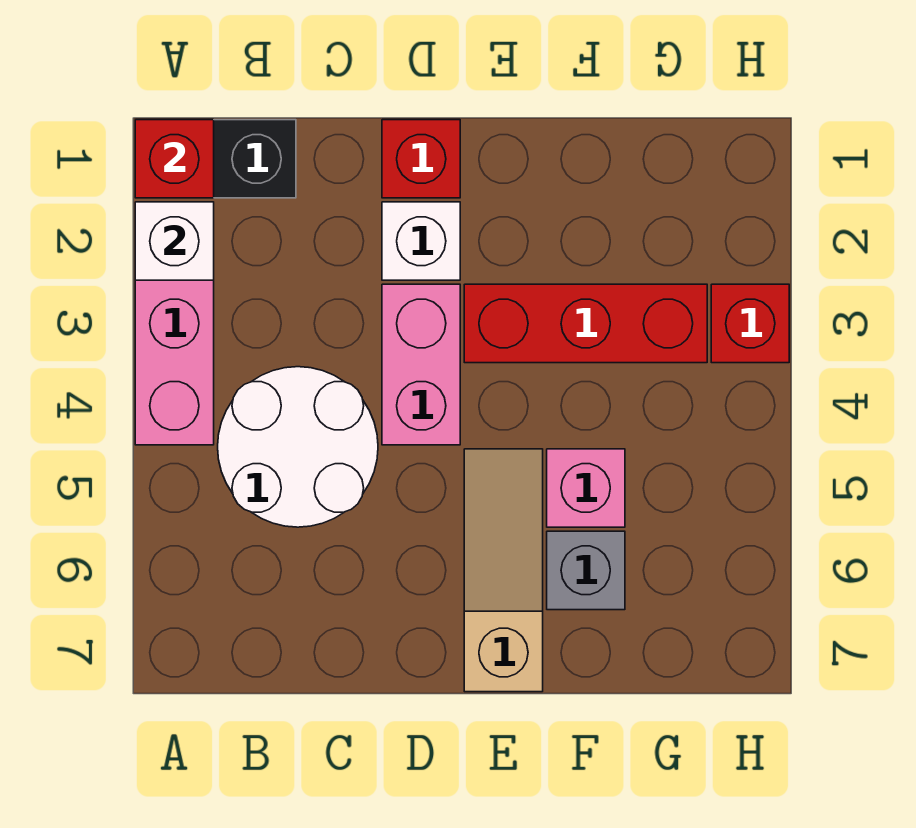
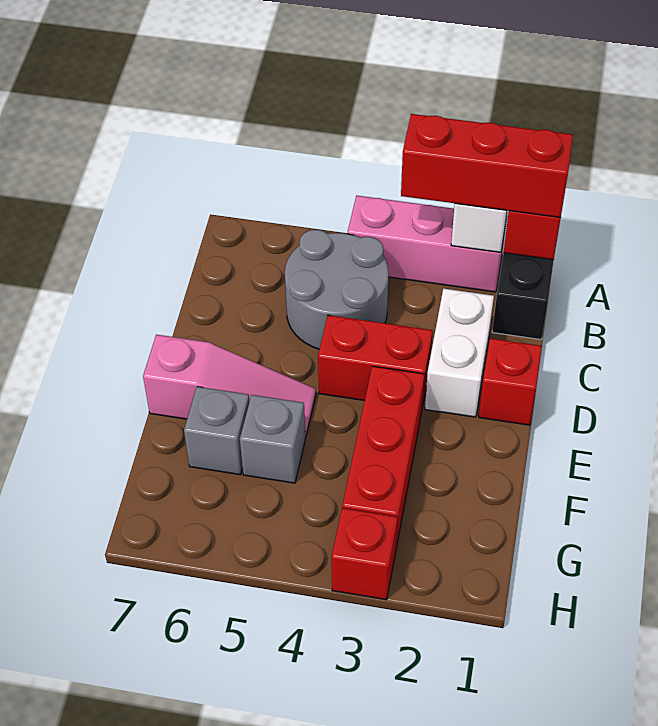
none -> red 1x3 brick [401,114,573,218]
white 2x2 round brick [218,367,378,527] -> grey 2x2 round brick [285,230,389,349]
white 1x1 brick [382,202,460,280] -> white 1x2 brick [425,289,494,417]
pink 1x2 brick [382,284,460,445] -> red 1x2 brick [318,315,433,408]
tan 1x3 slope [464,449,543,692] -> pink 1x3 slope [143,335,316,437]
pink 1x1 brick [547,449,625,527] -> grey 1x1 brick [240,395,305,483]

